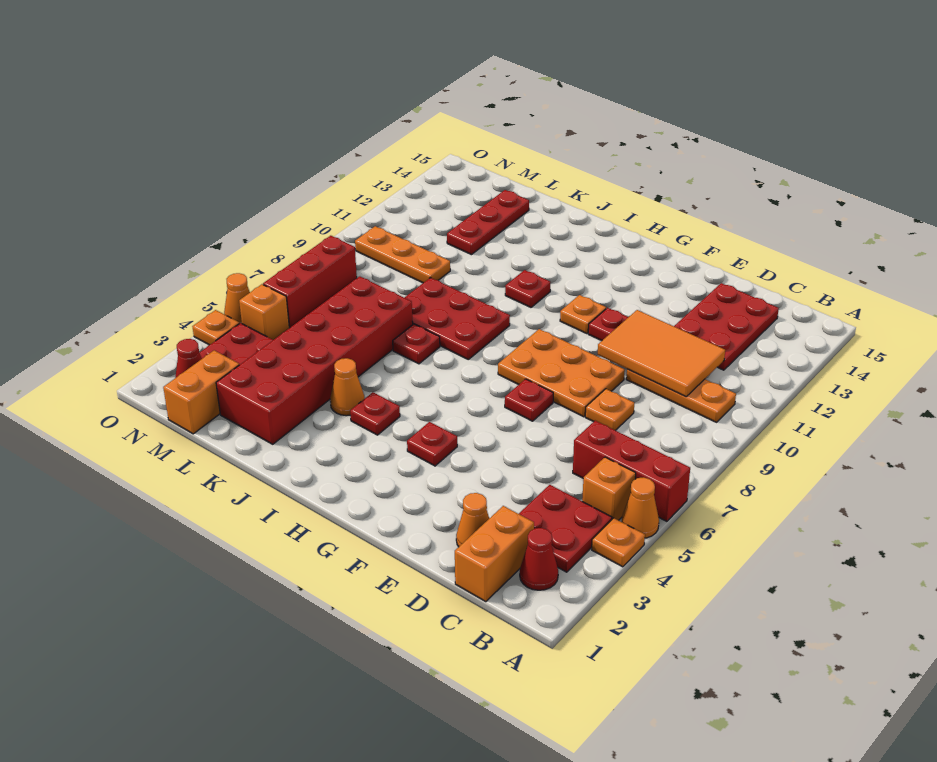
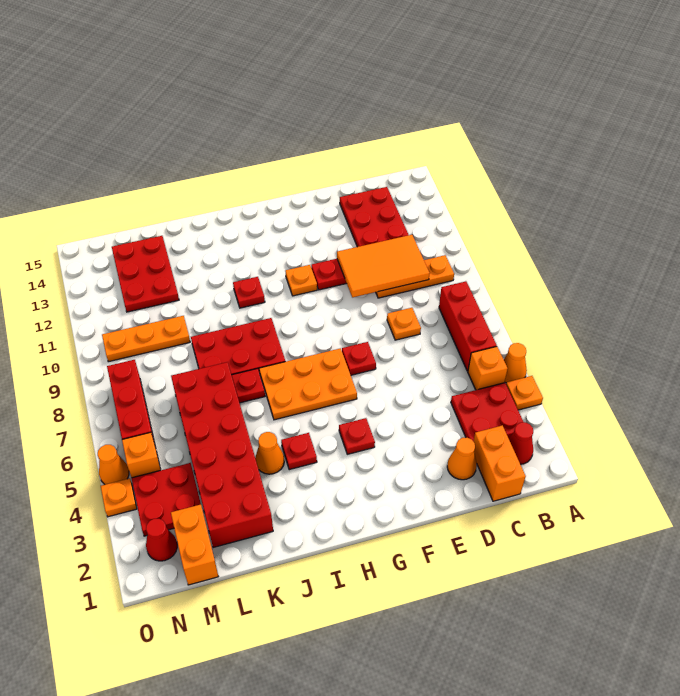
red 1x3 brick [573,421,690,521] -> red 1x3 brick turned to [439,281,497,371]
orange 2x3 plate [498,329,625,417] -> orange 2x3 plate moved to [259,348,357,420]
red 1x3 plate [447,190,529,255] -> red 2x3 plate [112,236,179,312]

